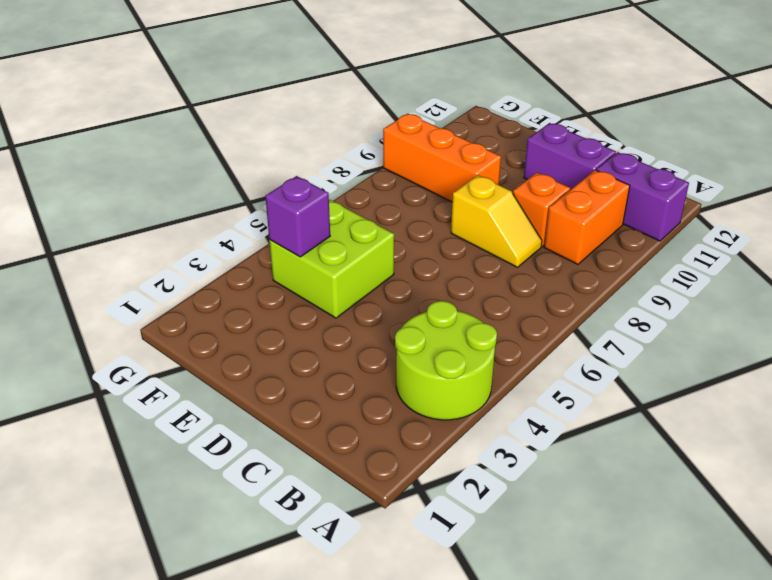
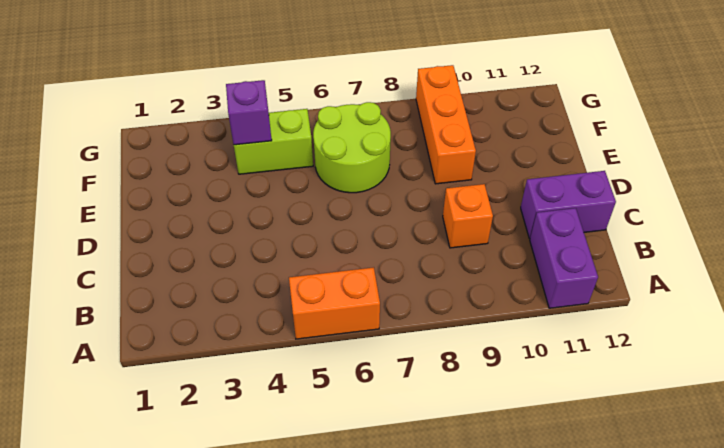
lime 2x2 round brick [395,301,497,420] -> lime 2x2 round brick moved to [313,102,391,193]
orange 1x2 brick [544,170,630,264] -> orange 1x2 brick moved to [289,267,380,339]
yellow 1x2 slope [451,175,542,267] -> none
purple 1x2 brick [524,123,616,190] -> purple 1x2 brick turned to [521,171,616,239]
lime 2x2 brick [269,200,394,318] -> lime 1x2 brick [234,109,313,174]

